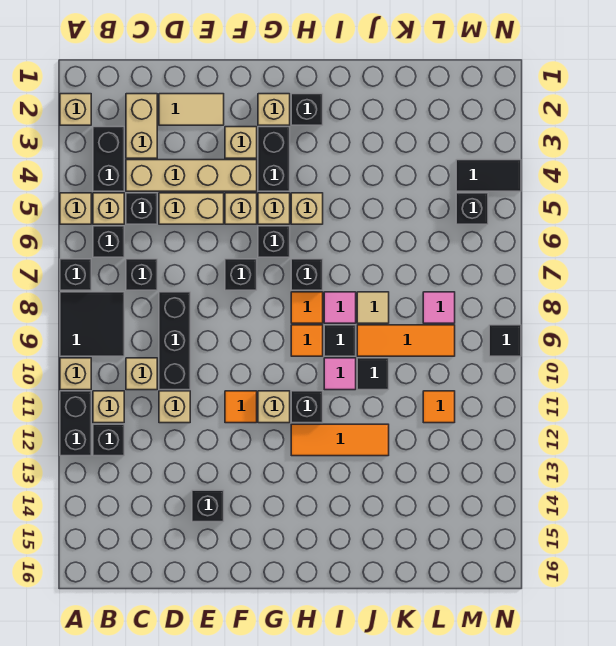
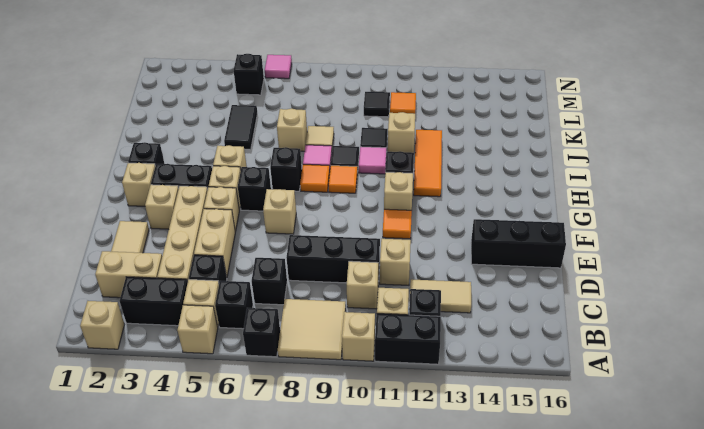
black 2x2 tile [60,292,124,356] -> tan 2x2 tile [278,299,346,360]
none -> tan 1x2 tile [410,279,471,313]
black 1x1 brick [192,490,224,522] -> black 1x3 brick [471,219,566,268]
black 1x1 brick [225,259,257,290] -> tan 1x1 brick [263,189,296,234]
none -> tan 1x1 brick [277,109,307,151]
orange 1x3 tile [357,325,455,356] -> none
none -> tan 1x1 brick [388,112,415,153]
pink 1x1 tile [423,292,455,323] -> pink 1x1 tile moved to [265,55,292,79]
black 1x2 tile [456,160,521,191] -> black 1x2 tile moved to [224,105,257,150]
black 1x1 tile [489,325,521,356] -> black 1x1 tile moved to [364,92,390,117]

